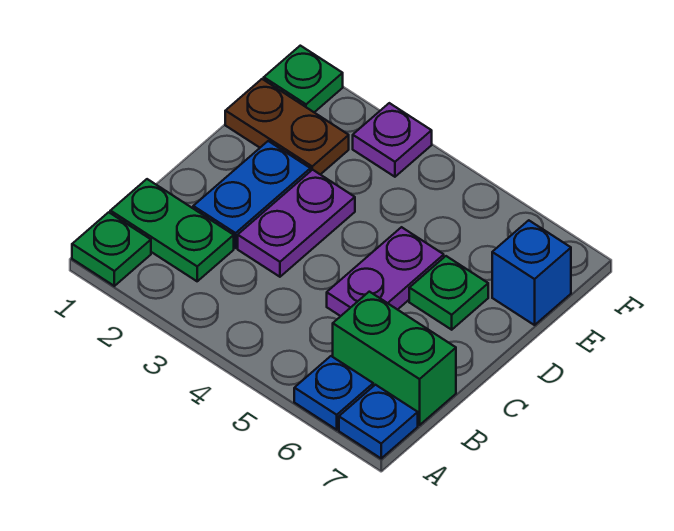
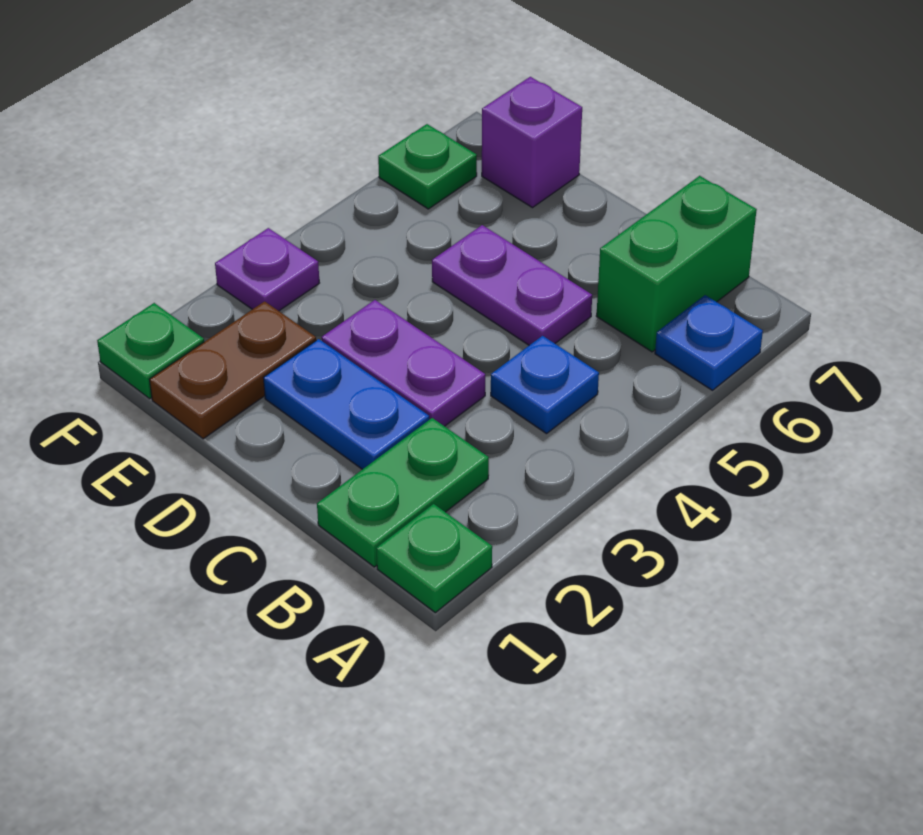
blue 1x1 plate [339,385,418,458] -> blue 1x1 plate moved to [491,336,599,434]
green 1x1 plate [409,256,488,330] -> green 1x1 plate moved to [378,124,477,209]
blue 1x1 brick [492,220,571,325] -> purple 1x1 brick [482,77,582,208]

